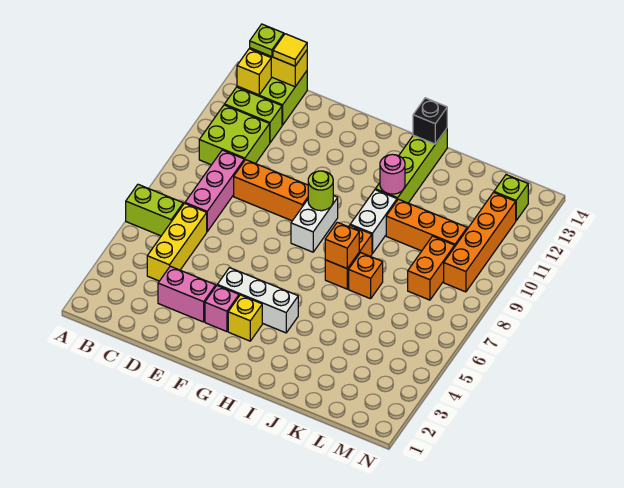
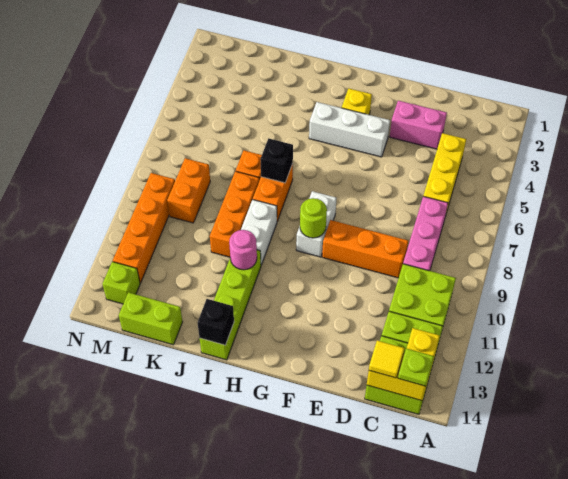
lime 1x2 brick [126,184,183,236] -> lime 1x2 brick moved to [119,292,183,345]
pink 1x1 brick [205,286,239,332] -> none
orange 1x1 brick [325,222,359,268] -> black 1x1 brick [261,138,293,183]
orange 1x3 brick [386,199,467,251] -> orange 1x3 brick turned to [210,171,259,257]

